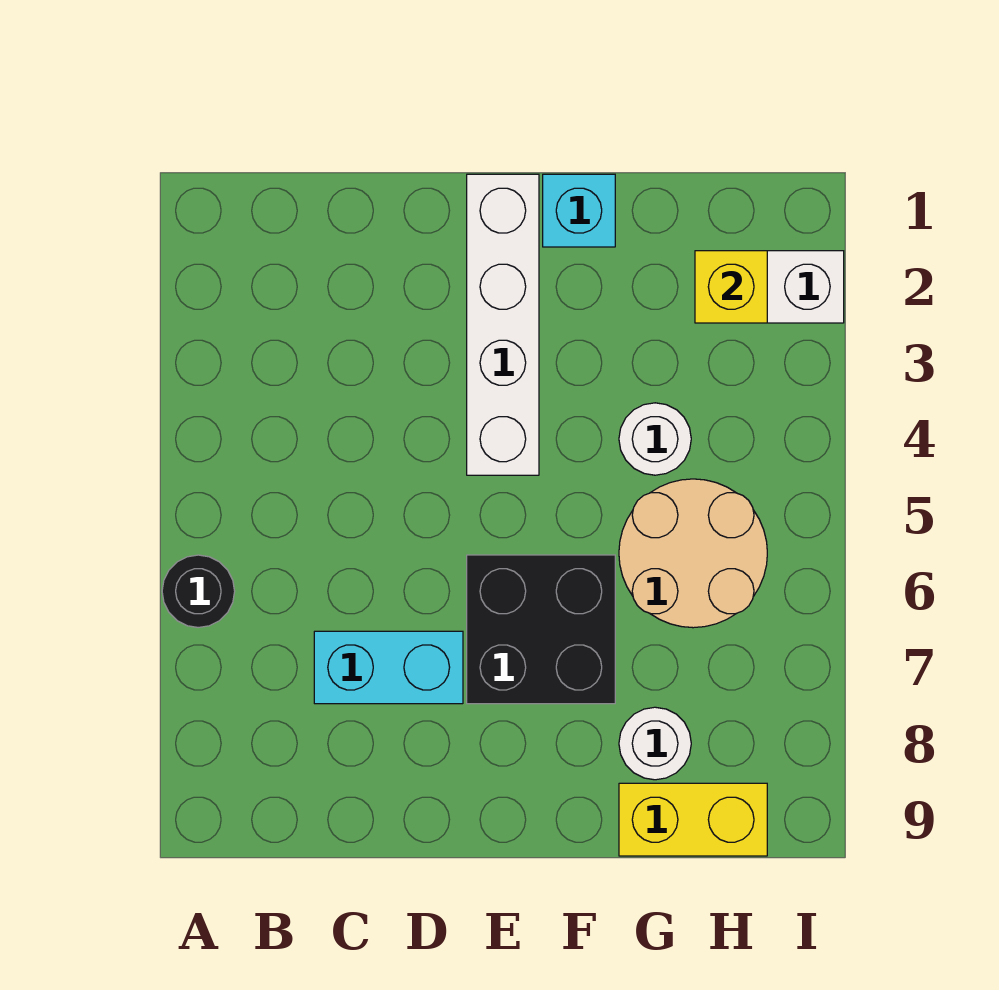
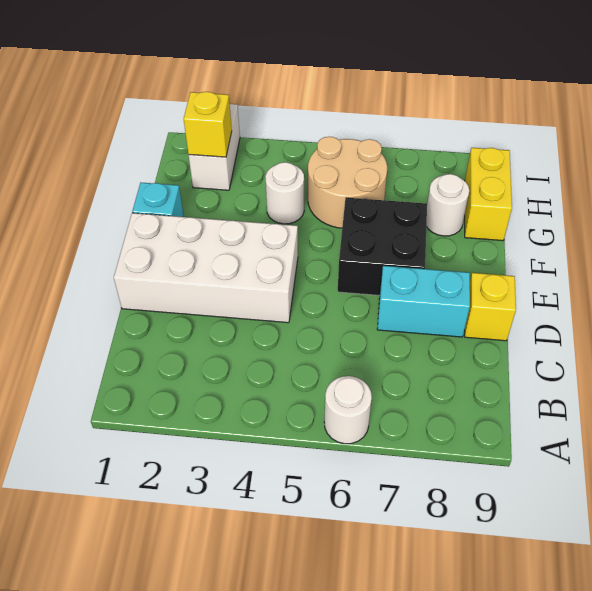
black 1x1 round brick [162,555,235,628] -> white 1x1 round brick [324,376,372,444]
cyan 1x2 brick [314,631,463,704] -> cyan 1x2 brick turned to [377,266,470,337]
none -> yellow 1x1 brick [465,273,516,341]
white 1x4 brick [467,174,539,475] -> white 2x4 brick [114,213,298,323]

